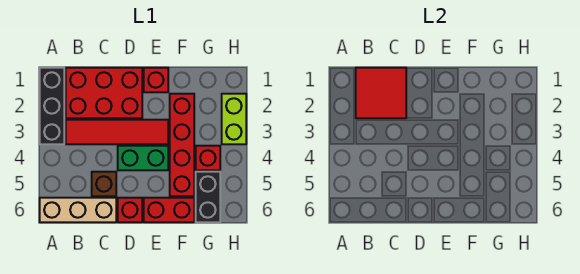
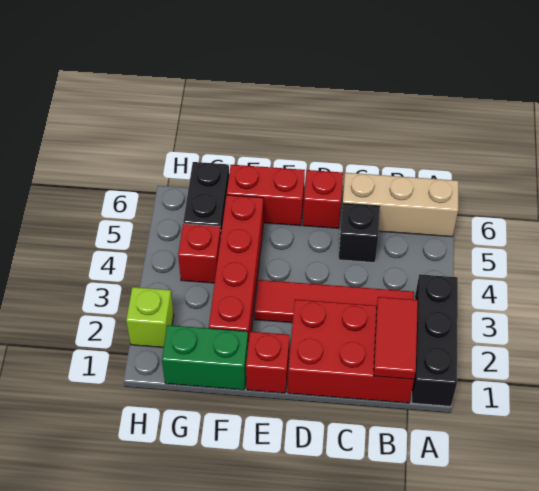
red 2x2 tile [356,68,406,118] -> red 1x2 tile [373,297,418,379]
brown 1x1 brick [92,172,116,196] -> black 1x1 brick [339,203,380,263]
green 1x2 brick [118,146,168,170] -> green 1x2 brick moved to [162,325,248,390]
lime 1x2 brick [222,94,246,144] -> lime 1x1 brick [126,287,174,347]

